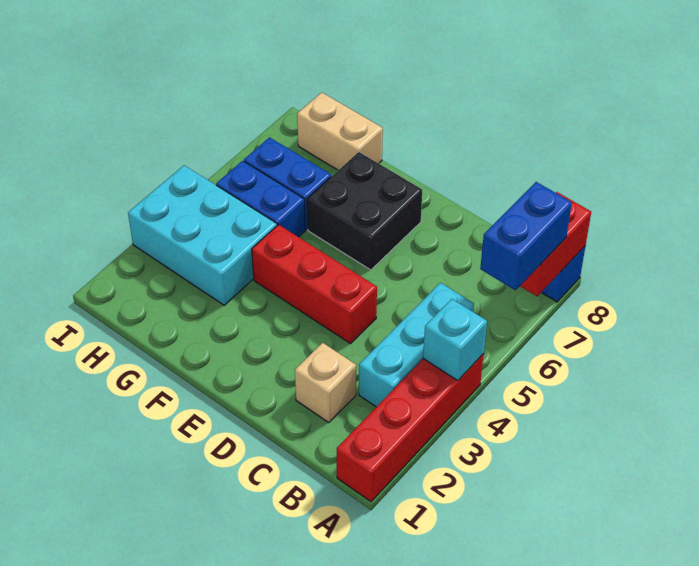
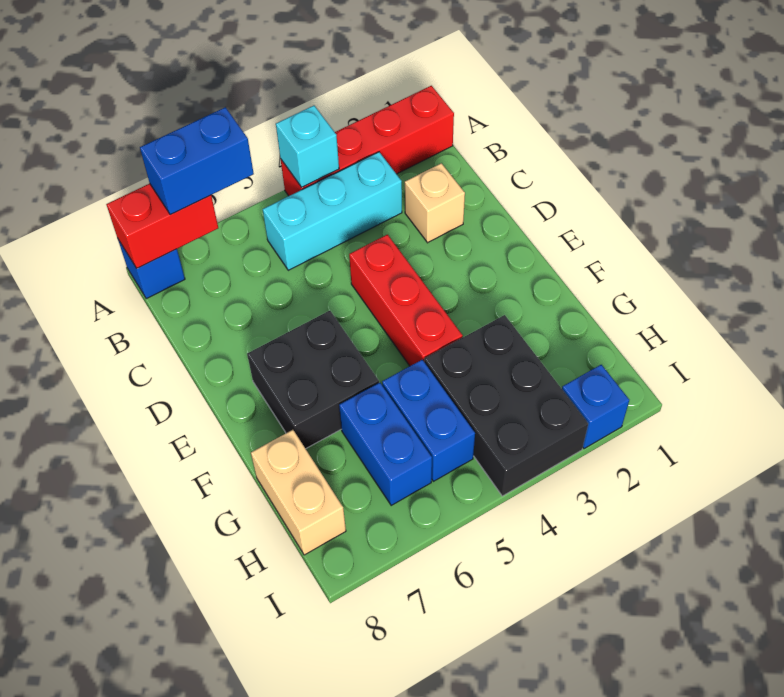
cyan 2x3 brick [128,165,277,305] -> black 2x3 brick [424,315,588,496]
none -> blue 1x1 brick [562,365,629,449]

